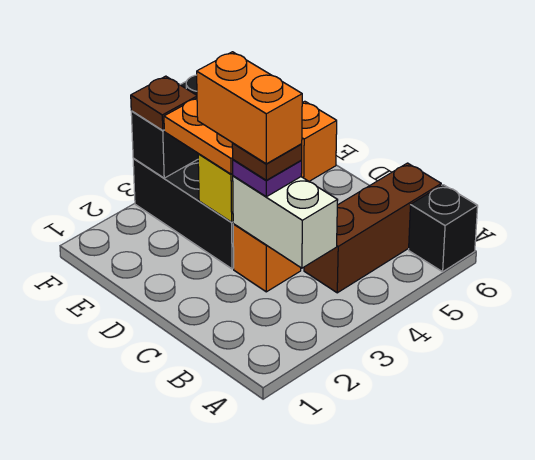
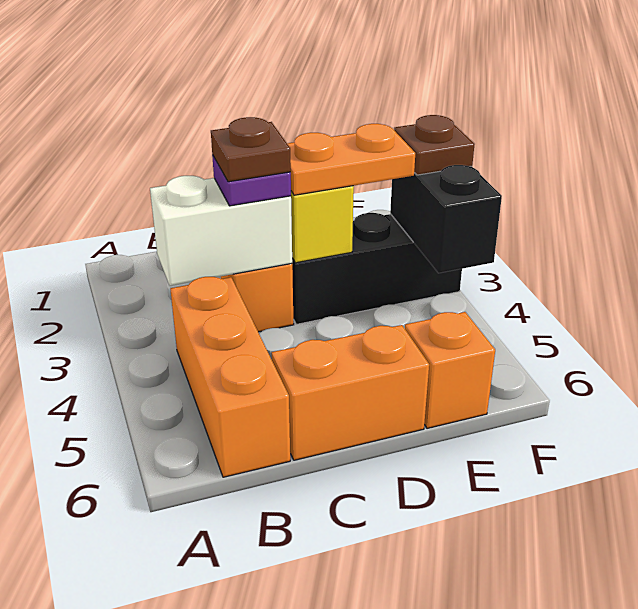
black 1x1 brick [409,185,478,272] -> none
brown 1x3 brick [304,163,441,293] -> orange 1x3 brick [170,277,290,477]
orange 1x2 brick [197,52,302,164] -> orange 1x2 brick moved to [272,325,429,460]

